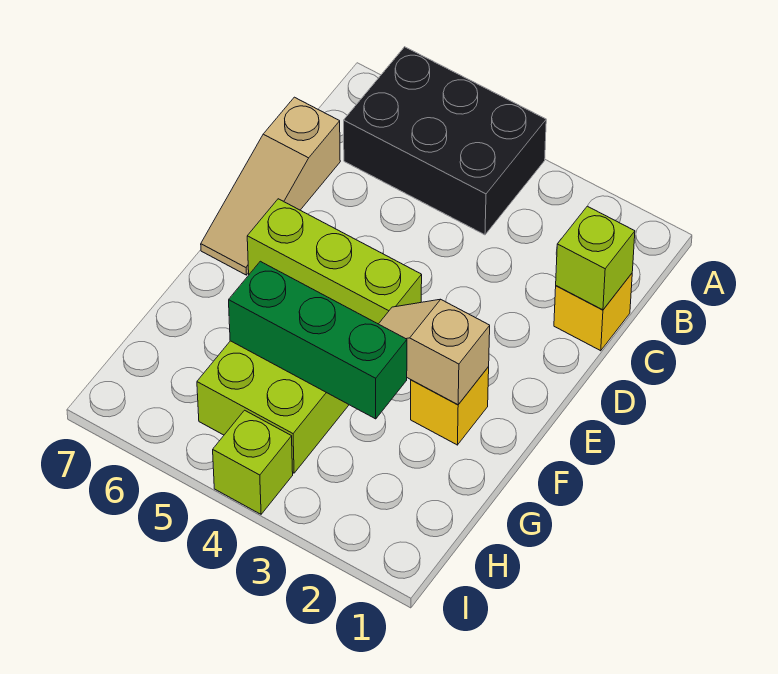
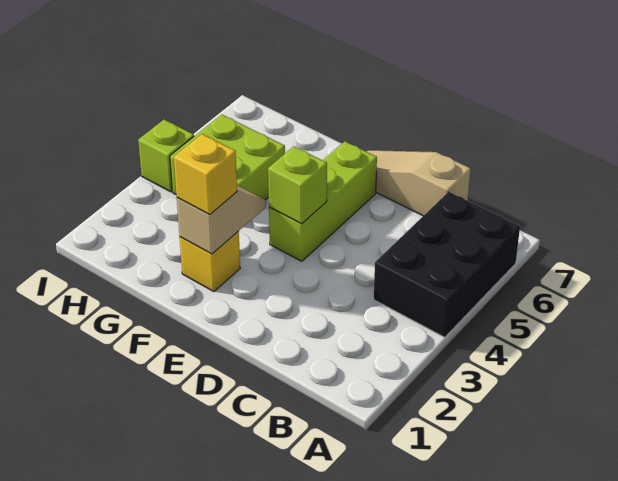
yellow 1x1 brick [554,274,632,351] -> yellow 1x1 brick moved to [174,134,237,215]
lime 1x1 brick [556,206,635,310] -> lime 1x1 brick moved to [268,146,327,224]
green 1x3 brick [229,261,407,419] -> none

